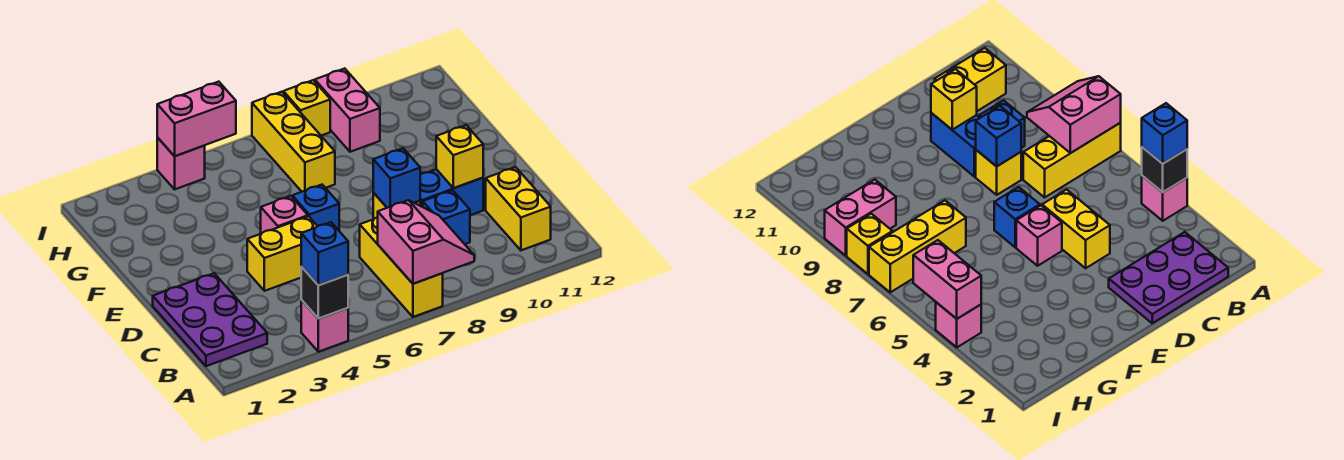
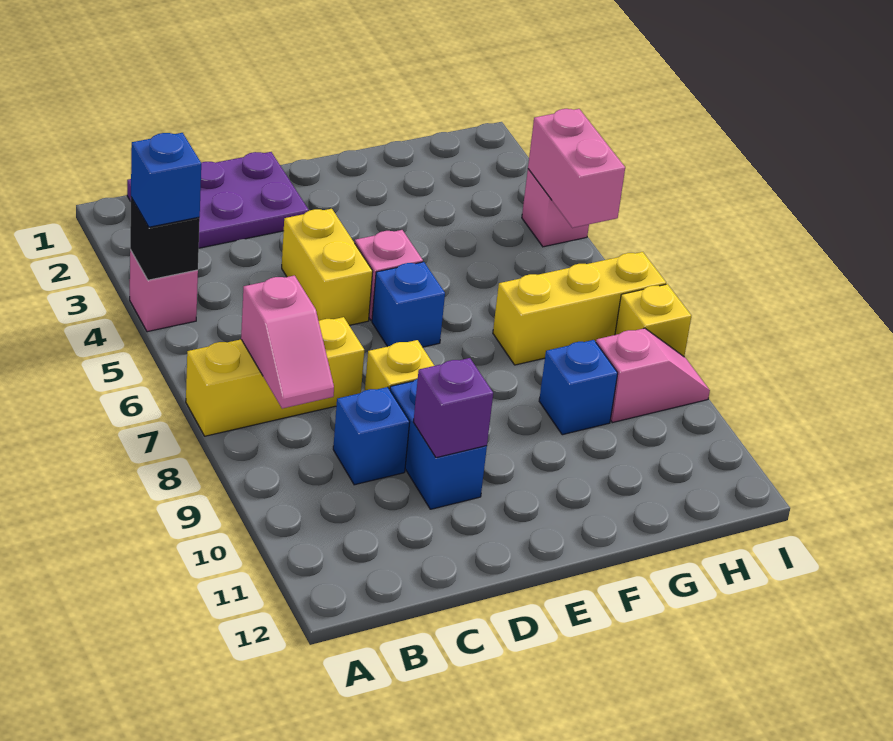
pink 2x2 slope [378,200,474,284] -> pink 1x2 slope [241,276,334,409]
yellow 1x2 brick [486,167,551,250] -> none
blue 1x1 brick [373,148,420,208] -> blue 1x1 brick moved to [539,340,618,435]
yellow 1x1 brick [436,125,483,188] -> purple 1x1 brick [413,358,493,458]
pink 1x2 brick [315,69,380,152] -> pink 1x2 slope [596,328,710,423]

